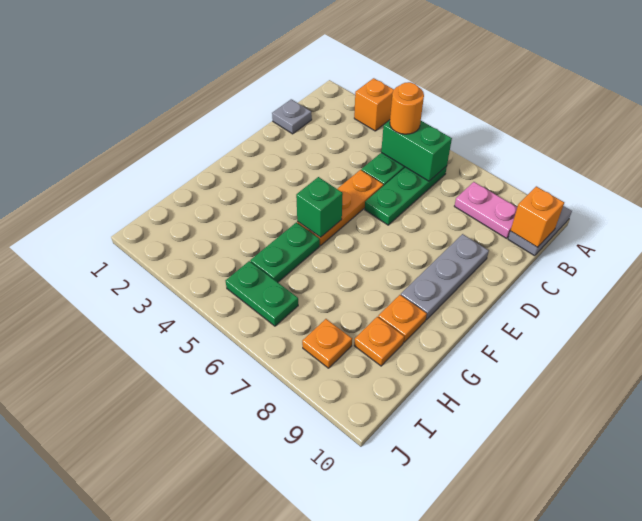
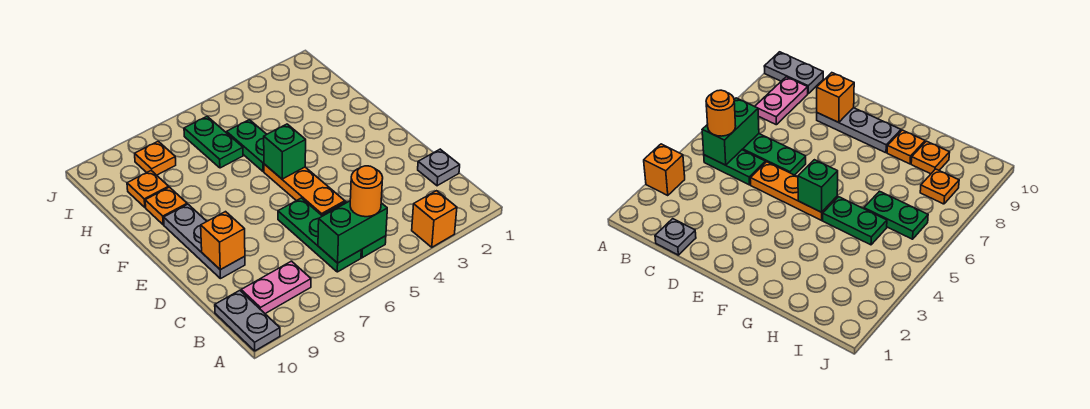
orange 1x1 brick [510,186,564,247] -> orange 1x1 brick moved to [201,212,245,270]
green 1x2 plate [225,261,298,326] -> green 1x2 plate turned to [184,117,243,168]

